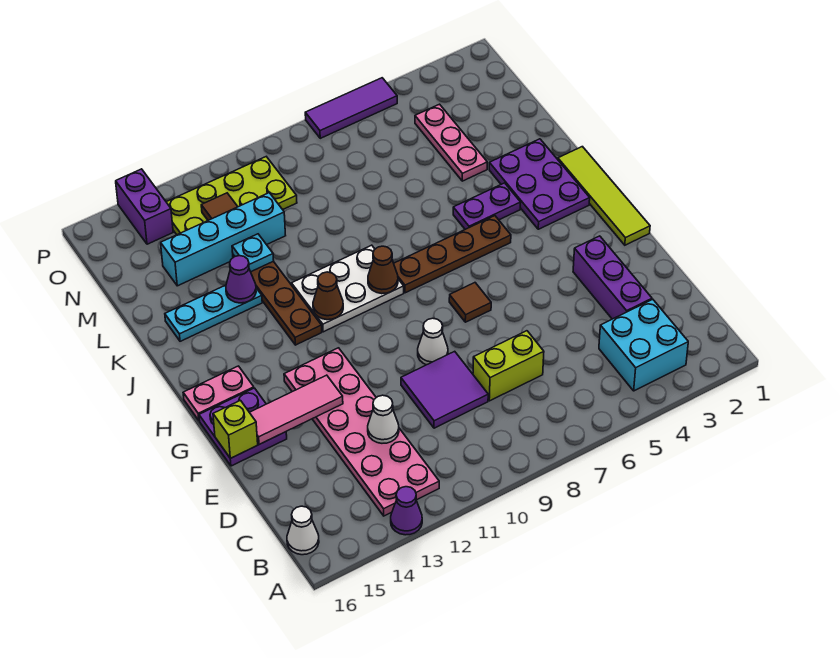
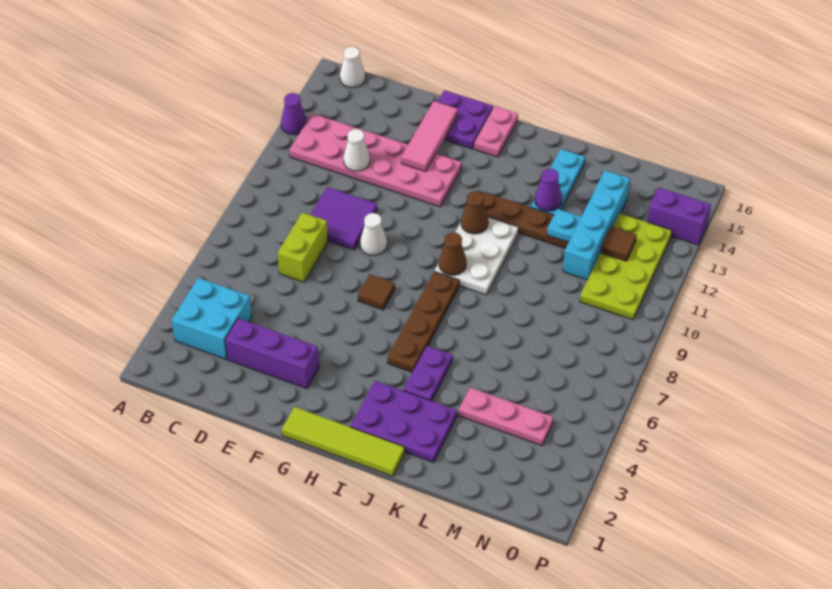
lime 1x1 brick [213,400,258,458] -> none
purple 1x3 tile [305,78,397,138] -> none

